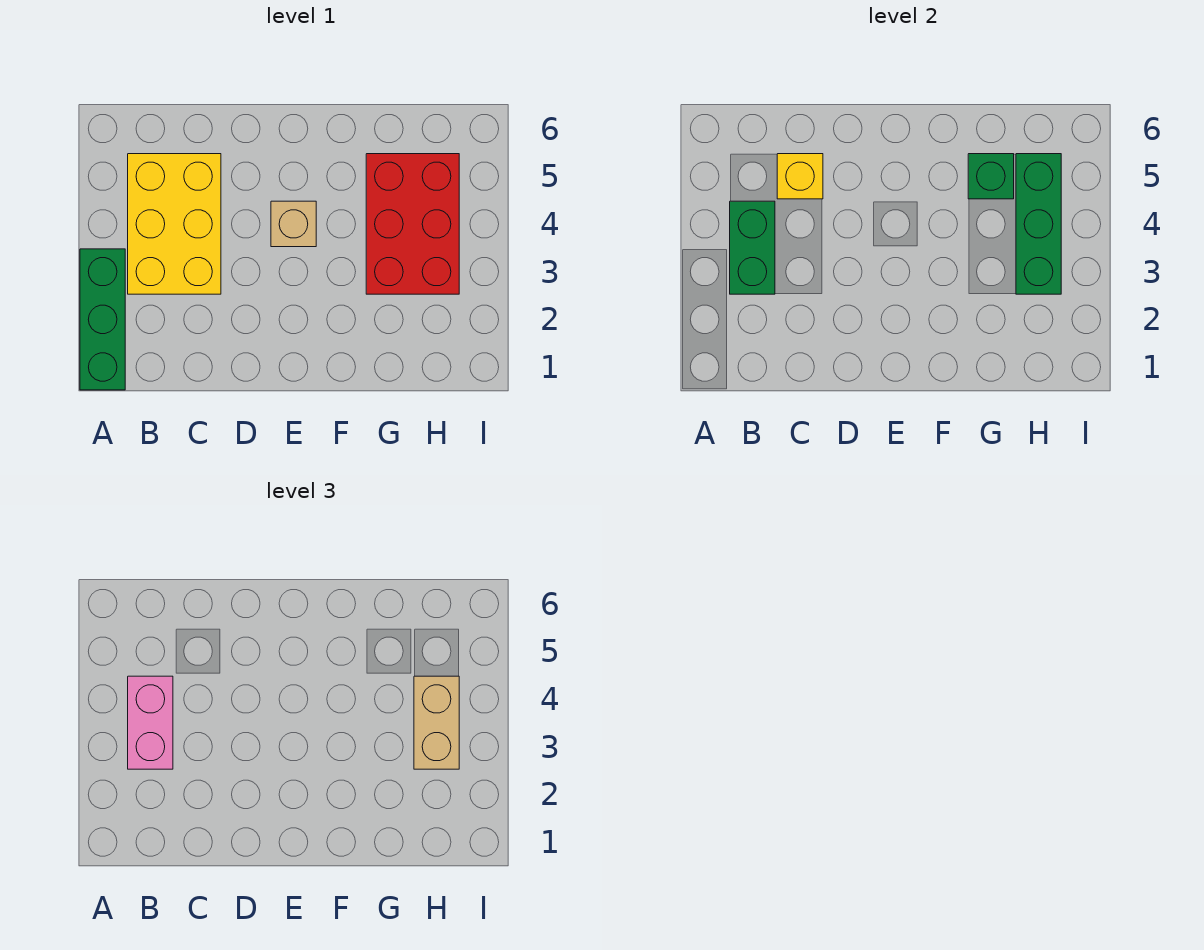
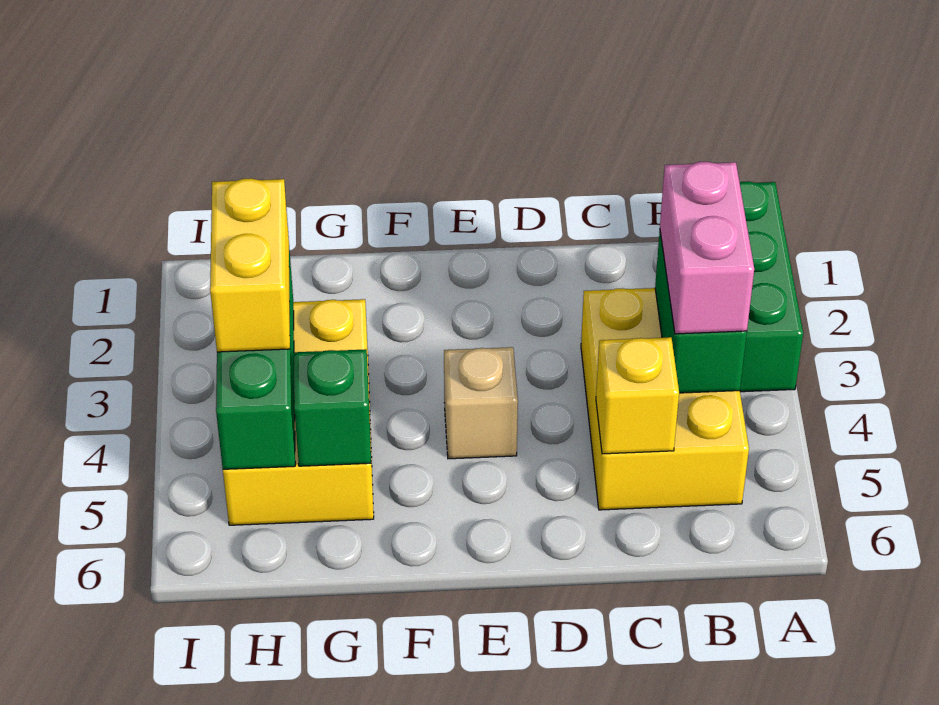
red 2x3 brick [366,154,459,294] -> yellow 2x3 brick [223,299,374,525]
tan 1x2 brick [414,676,459,769] -> yellow 1x2 brick [210,179,290,352]

